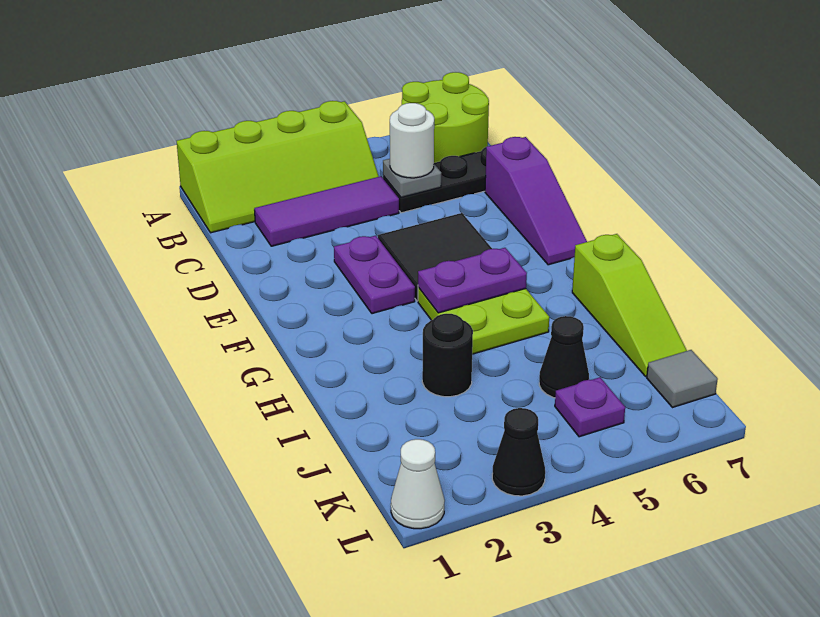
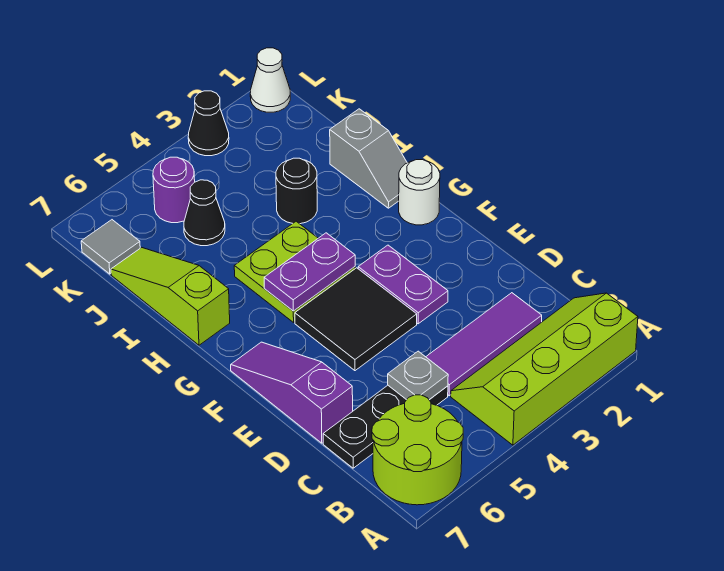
white 1x1 round brick [390,103,434,178] -> white 1x1 round brick moved to [399,160,440,225]
none -> grey 1x2 slope [330,109,407,208]
purple 1x1 plate [555,377,625,437] -> purple 1x1 round brick [153,157,195,223]

